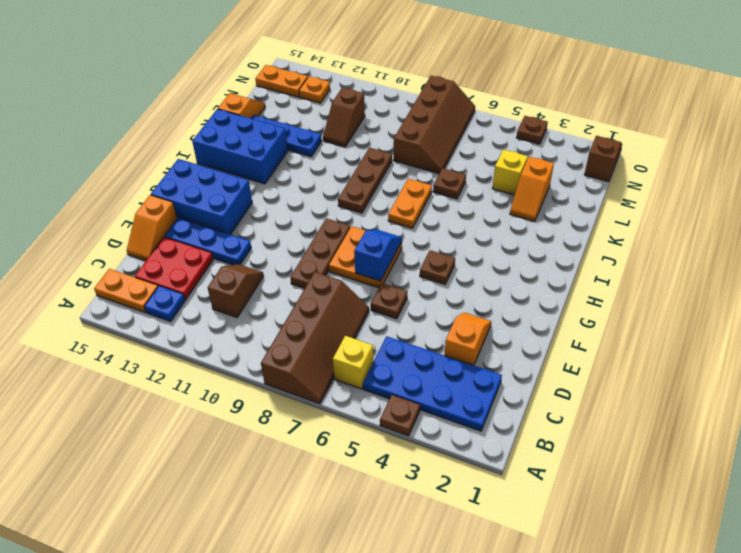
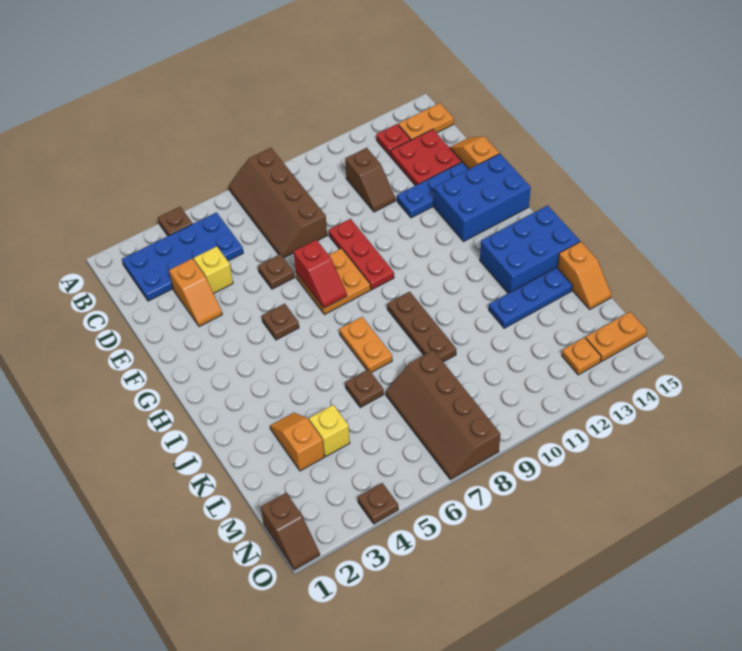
yellow 1x1 brick [333,336,373,389] -> yellow 1x1 brick moved to [194,246,233,293]
blue 1x1 plate [144,286,185,321] -> red 1x1 plate [376,124,411,156]
brown 1x3 plate [290,218,350,288] -> red 1x3 plate [329,219,394,290]
blue 1x2 slope [354,230,402,281] -> red 1x2 slope [294,240,347,308]
brown 1x2 slope [323,88,365,147] -> none

